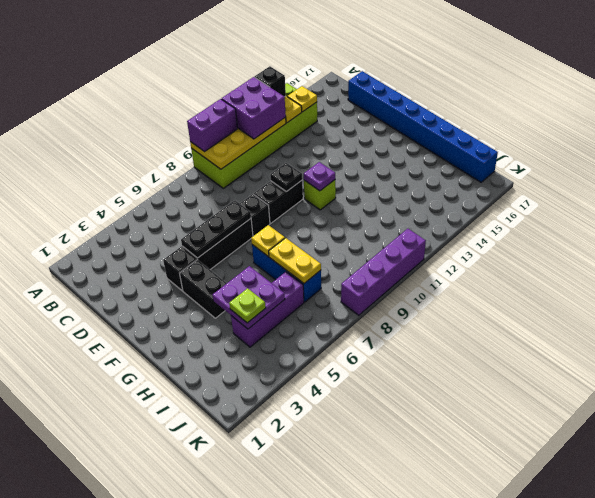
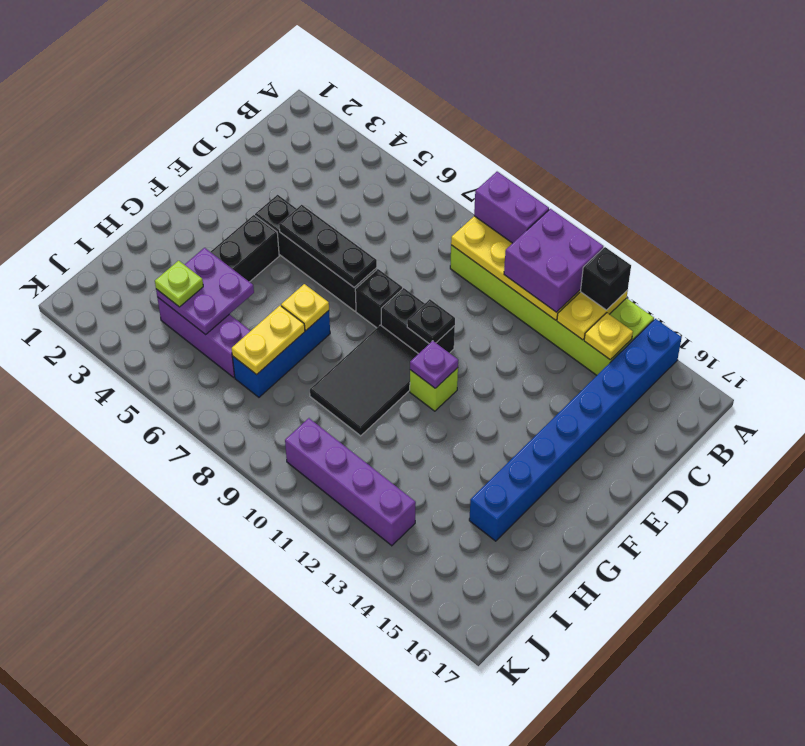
blue 1x8 brick [348,71,498,182] -> blue 1x8 brick moved to [469,319,682,541]
none -> black 2x3 tile [310,325,418,436]
purple 1x4 brick [341,229,426,315] -> purple 1x4 brick moved to [285,418,416,546]

